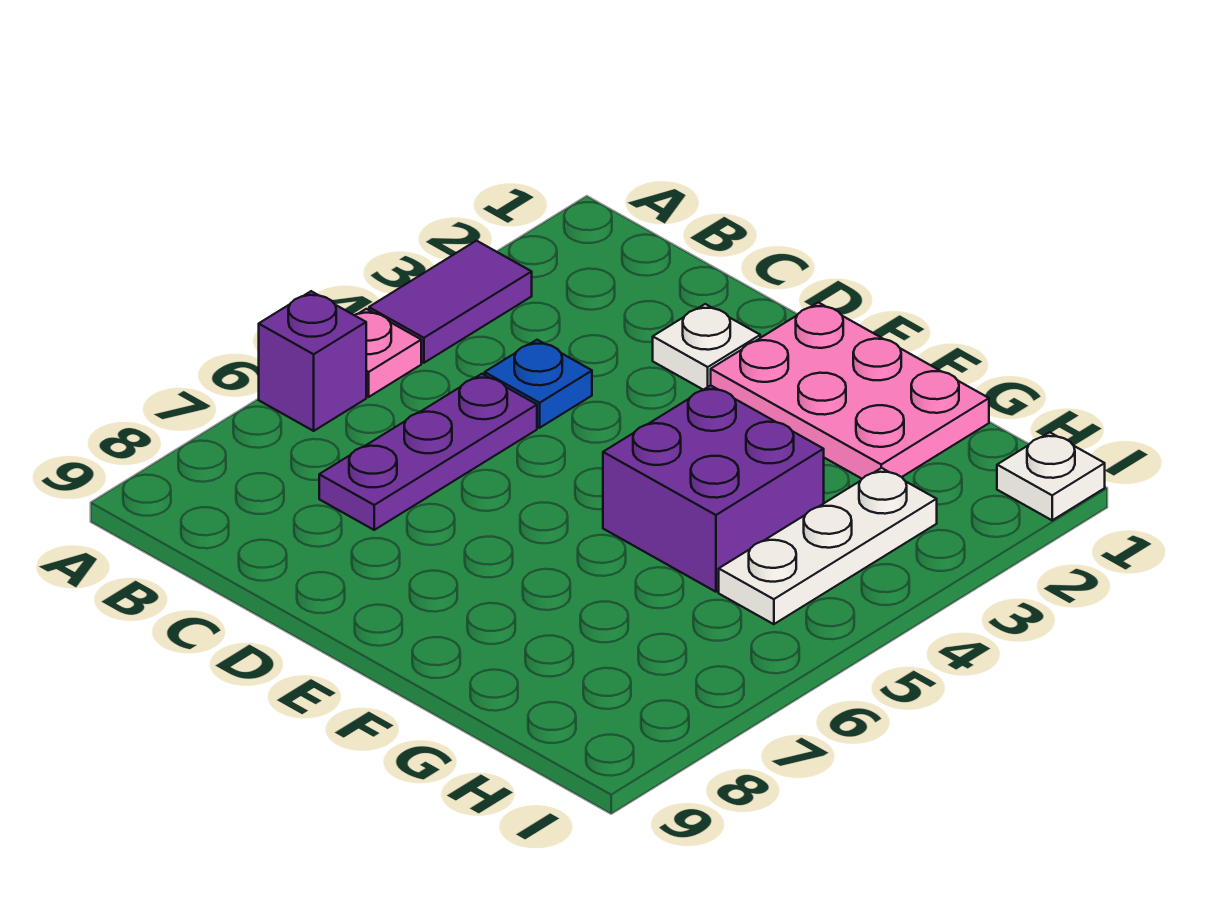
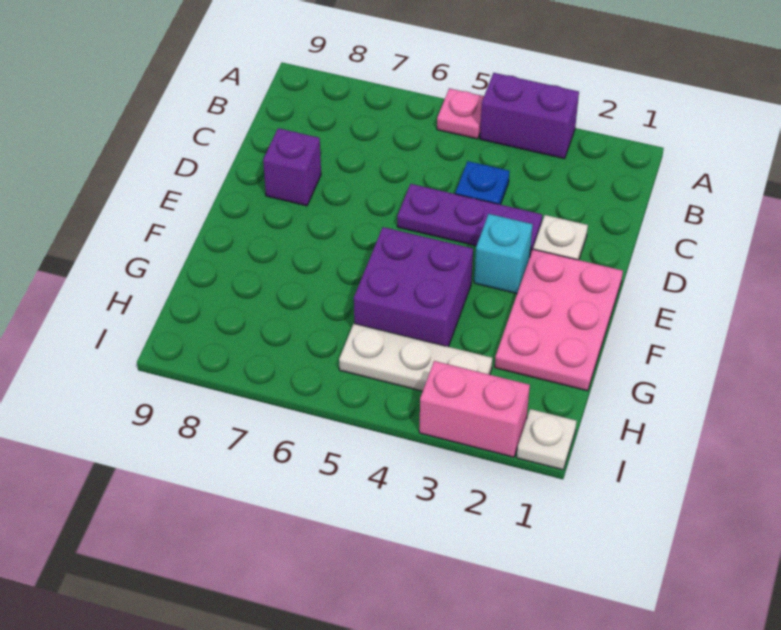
purple 1x2 tile [369,241,532,363] -> purple 1x2 brick [480,73,579,159]
purple 1x1 brick [259,291,366,431] -> purple 1x1 brick moved to [263,128,321,206]
purple 1x3 plate [319,374,537,530] -> purple 1x3 plate moved to [397,184,542,255]
none -> cyan 1x1 brick [474,214,533,294]
none -> pink 1x2 brick [419,361,530,457]

